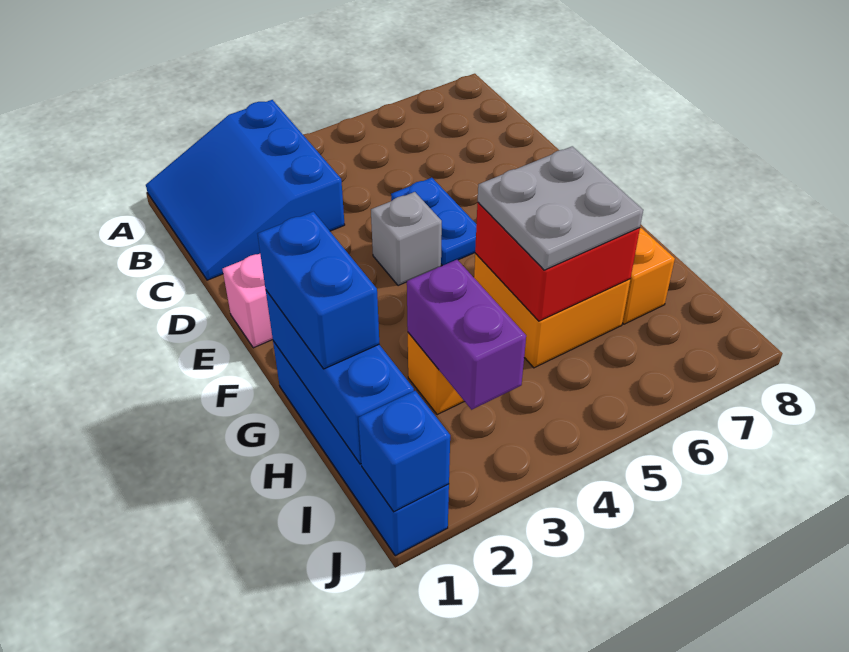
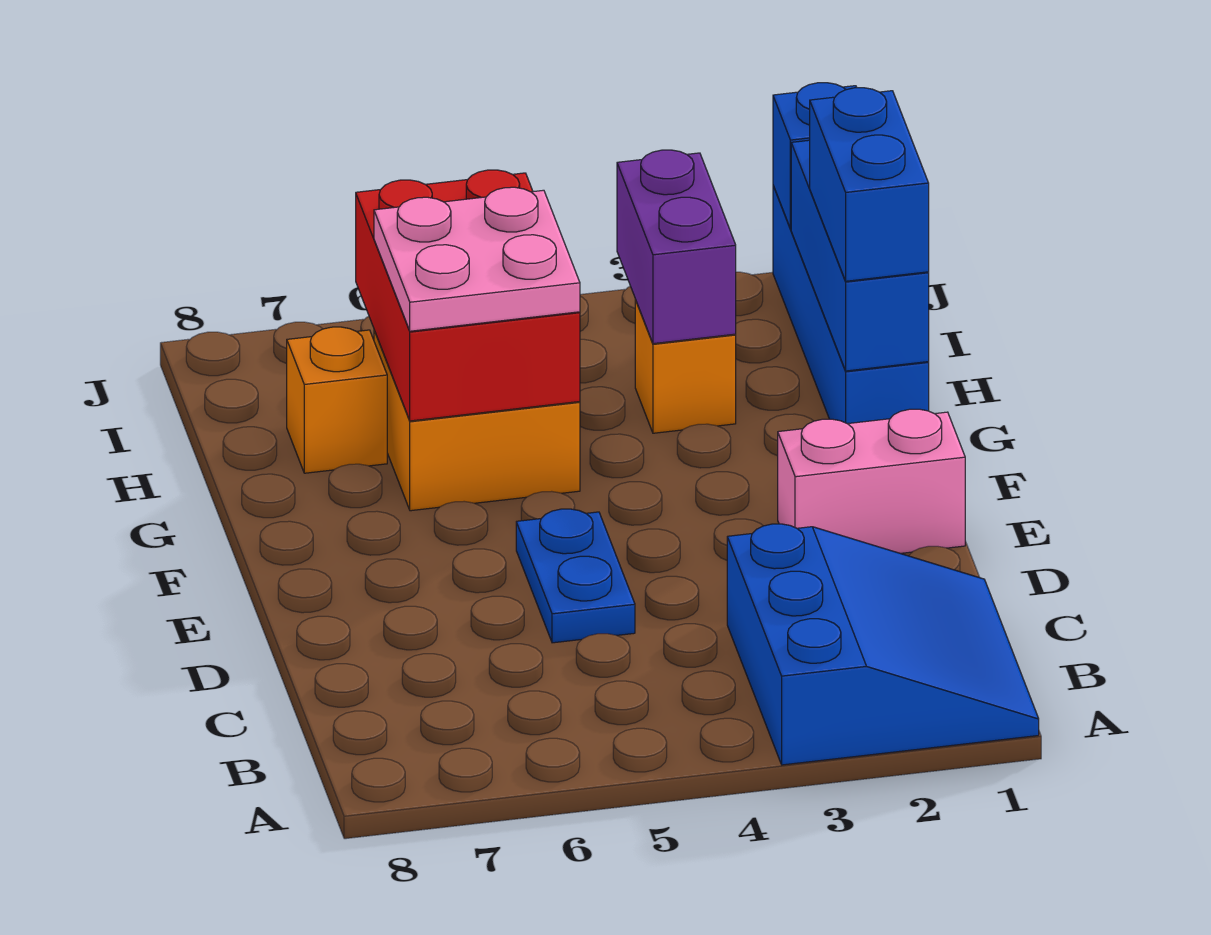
grey 1x1 brick [371,192,442,286] -> none
red 2x2 brick [475,203,640,321] -> red 2x3 brick [356,170,580,421]
grey 2x2 plate [478,146,643,270] -> pink 2x2 plate [374,187,580,331]

